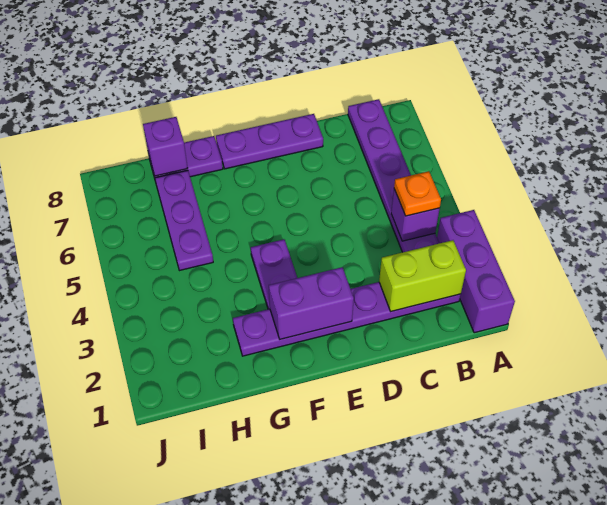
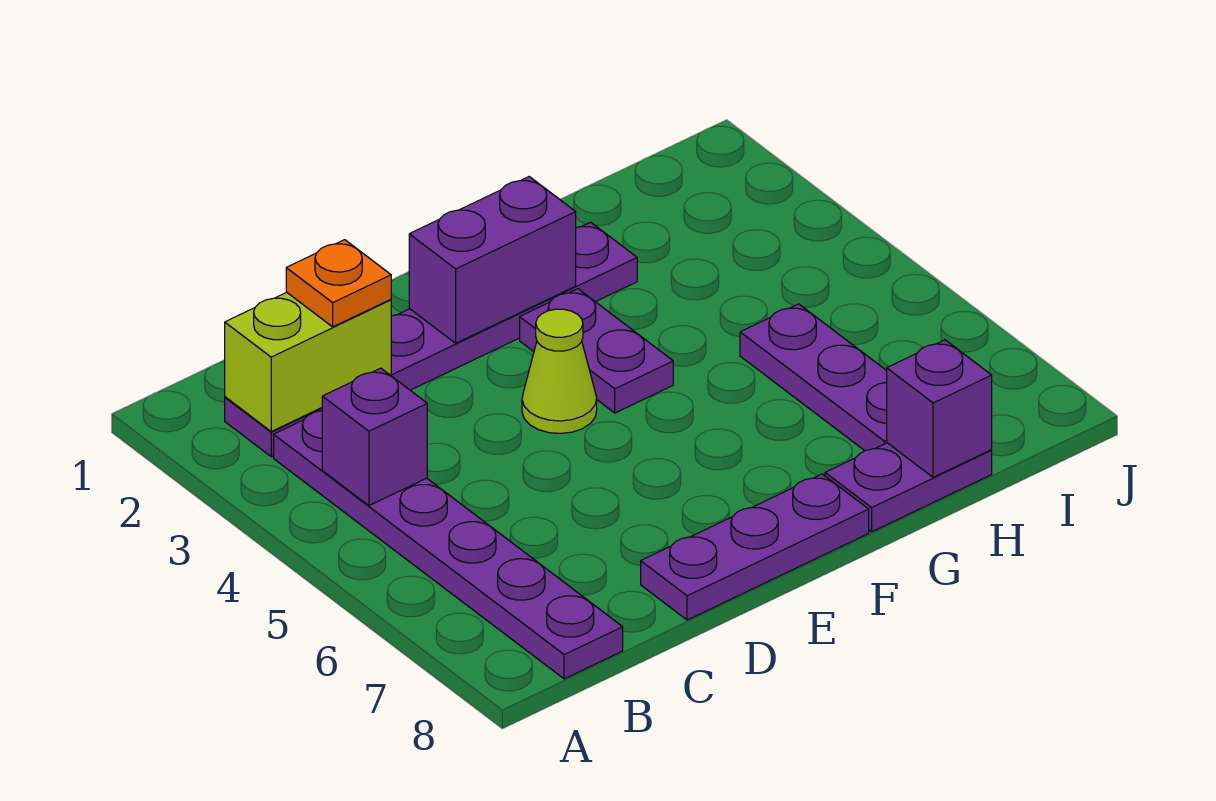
purple 1x3 brick [437,210,515,333] -> none
orange 1x1 plate [394,171,441,216] -> orange 1x1 plate moved to [286,240,391,327]
none -> lime 1x1 cone [522,309,597,434]

